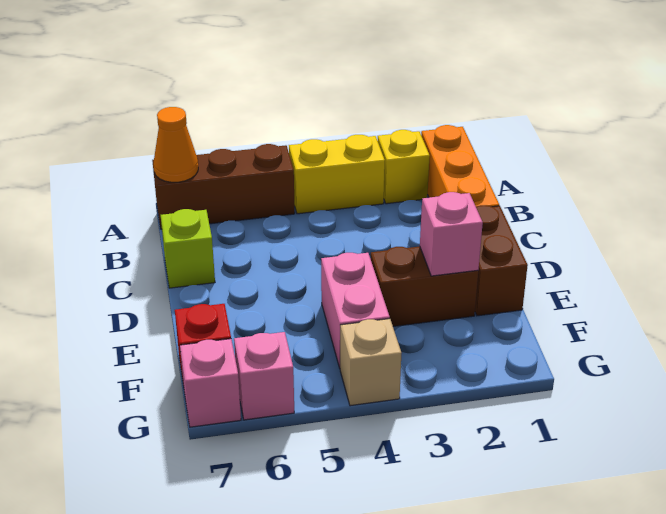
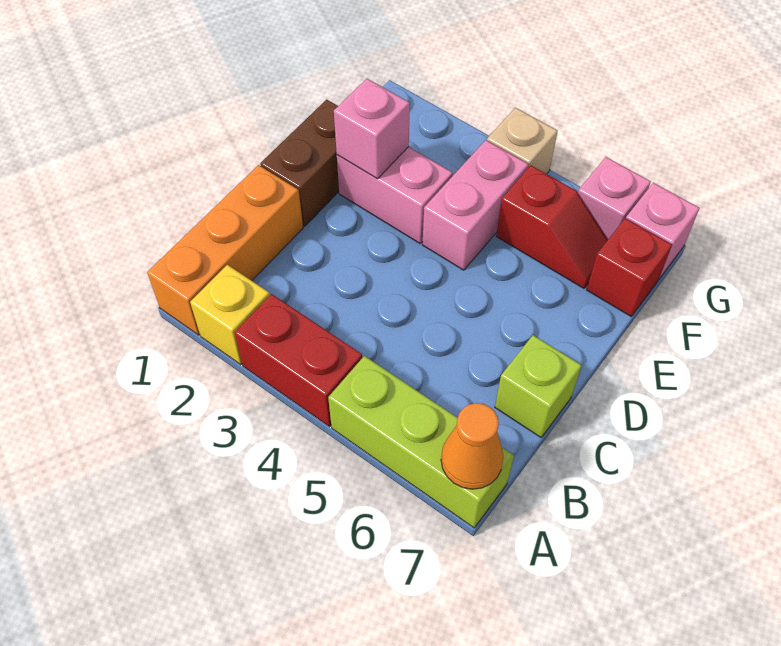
yellow 1x2 brick [289,135,385,214] -> red 1x2 brick [235,294,362,427]
brown 1x3 brick [152,144,295,229] -> lime 1x3 brick [328,356,514,528]
brown 1x2 brick [371,246,478,326] -> pink 1x2 brick [337,147,453,243]
none -> red 1x2 slope [496,165,608,288]

